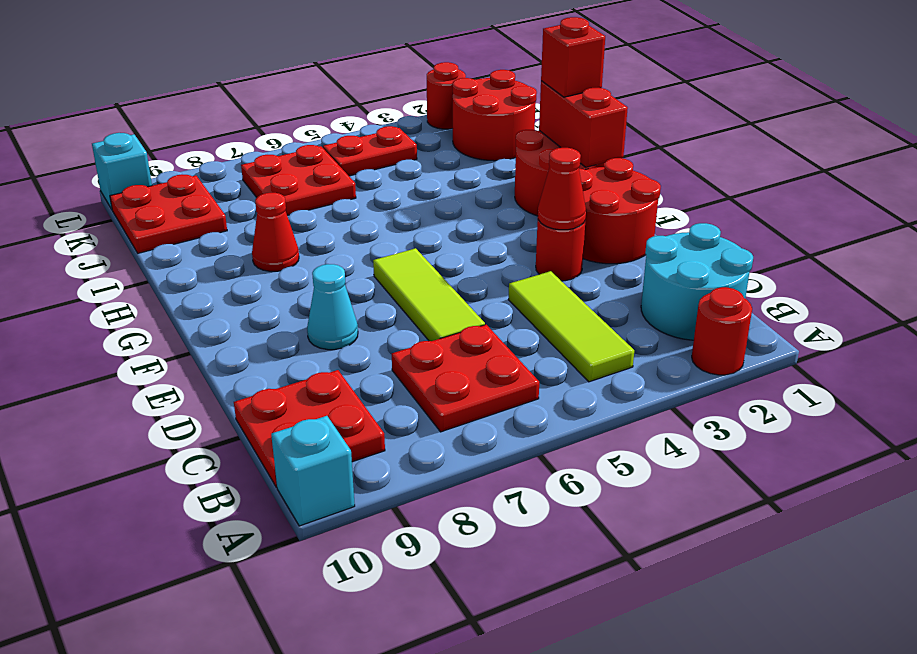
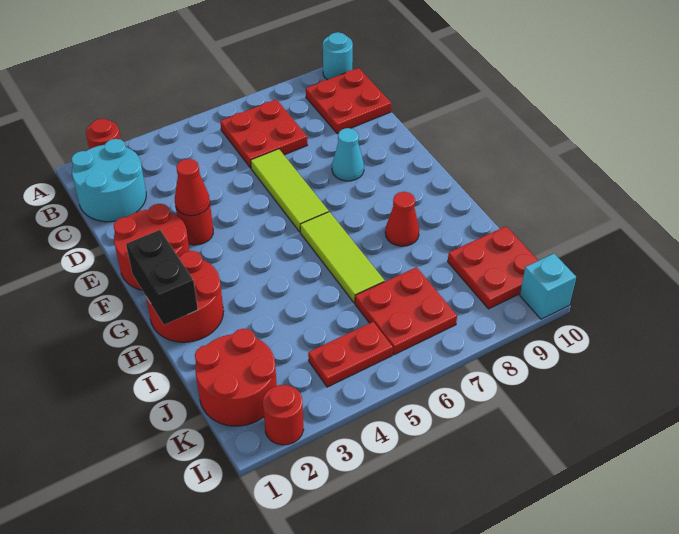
cyan 1x1 brick [271,416,355,526] -> cyan 1x1 round brick [323,32,353,80]
lime 1x3 tile [508,271,634,382] -> lime 1x3 tile moved to [300,212,385,303]
red 1x2 brick [539,81,628,167] -> black 1x2 brick [126,230,198,325]
red 1x1 brick [541,17,605,97] -> none

